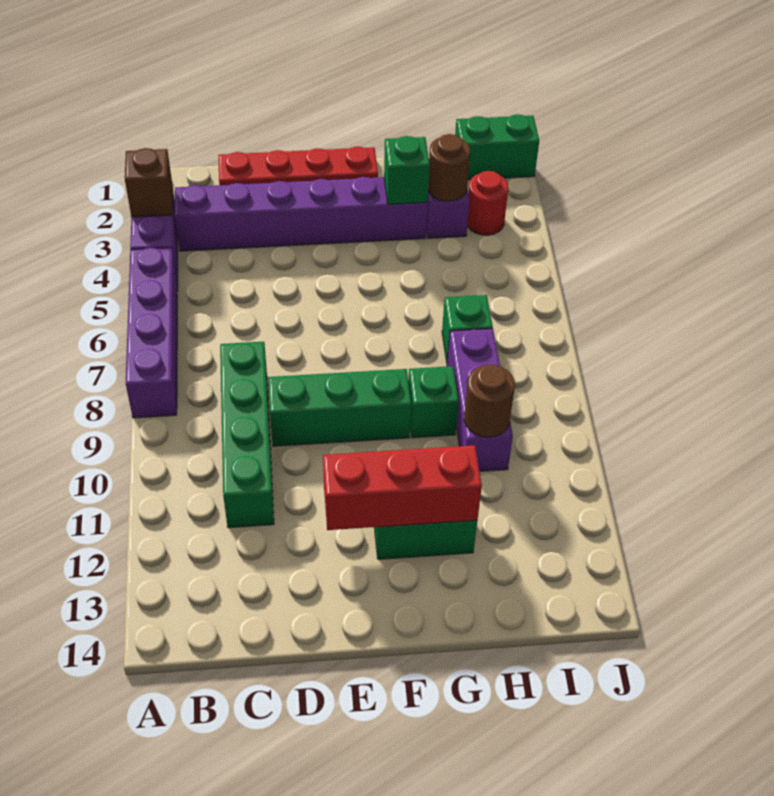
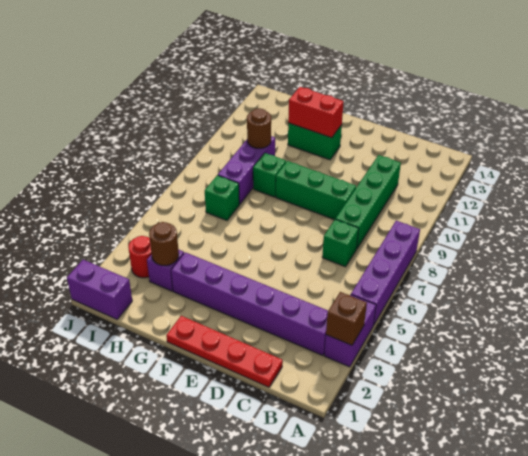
red 1x3 brick [323,445,482,530] -> red 1x2 brick [288,87,344,138]
green 1x1 brick [384,136,430,204] -> green 1x1 brick moved to [322,219,359,267]
green 1x2 brick [455,114,539,180] -> purple 1x2 brick [67,260,132,319]

